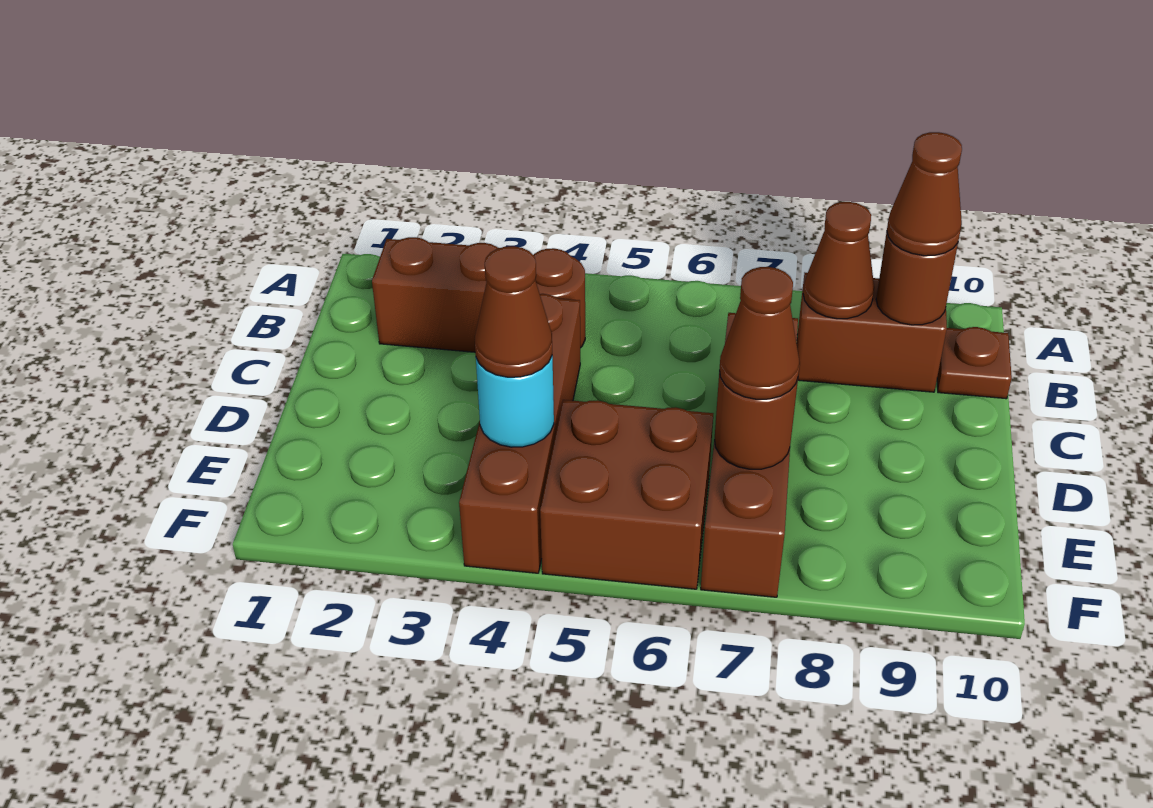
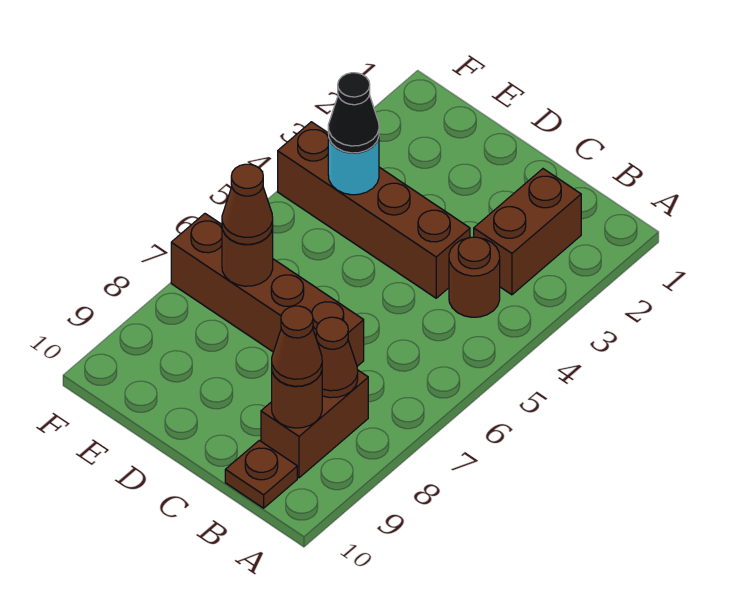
brown 1x1 cone [475,246,552,377] -> black 1x1 cone [328,73,379,153]
brown 2x2 brick [540,400,713,589] -> none

